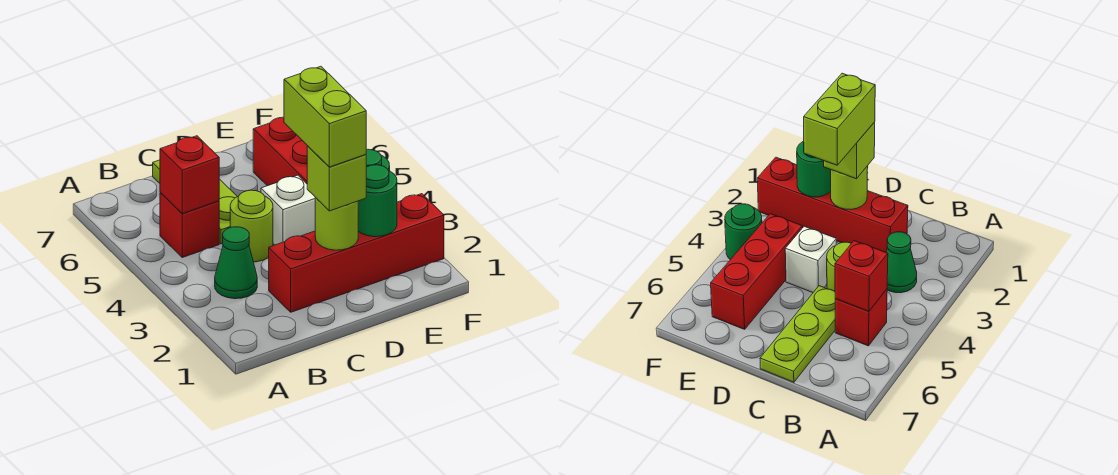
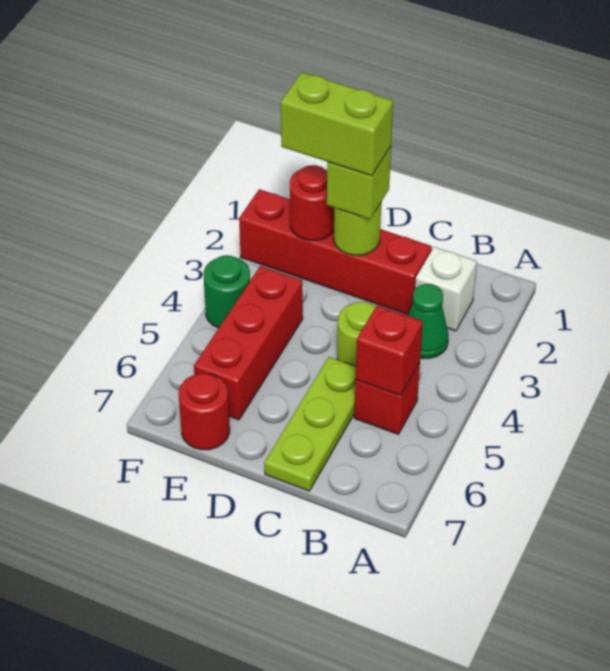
lime 1x2 brick [284,66,366,167] -> lime 1x2 brick turned to [281,72,393,176]
white 1x1 brick [261,175,315,245] -> white 1x1 brick moved to [415,247,477,331]
green 1x1 round brick [358,165,397,237] -> red 1x1 round brick [290,165,334,241]
none -> red 1x1 round brick [179,373,230,450]

